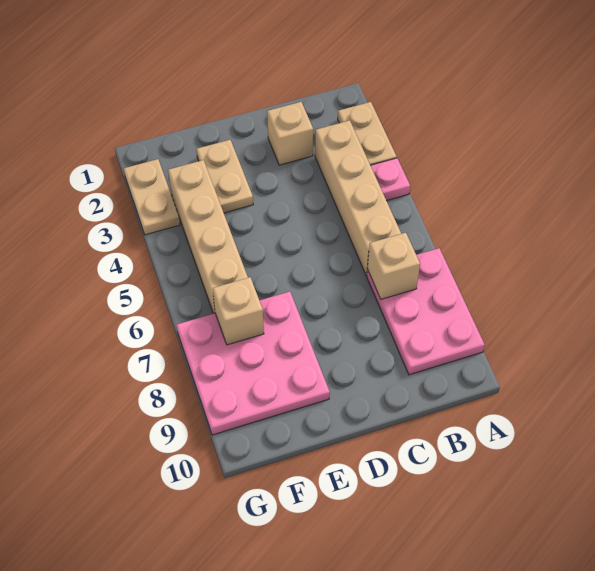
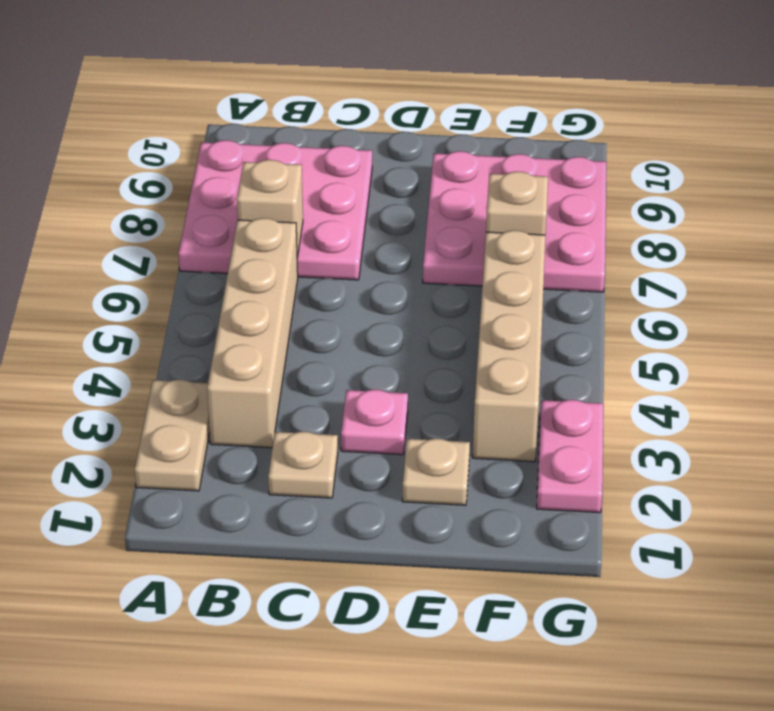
pink 1x1 plate [371,158,410,201] -> pink 1x1 plate moved to [341,390,408,455]
pink 2x3 plate [367,248,485,375] -> pink 3x3 plate [178,140,372,280]
tan 1x1 brick [267,102,313,165] -> tan 1x1 plate [268,432,338,498]
tan 1x2 plate [196,140,253,213] -> tan 1x1 plate [402,439,470,505]
tan 1x2 plate [124,159,180,235] -> pink 1x2 plate [537,400,603,513]

